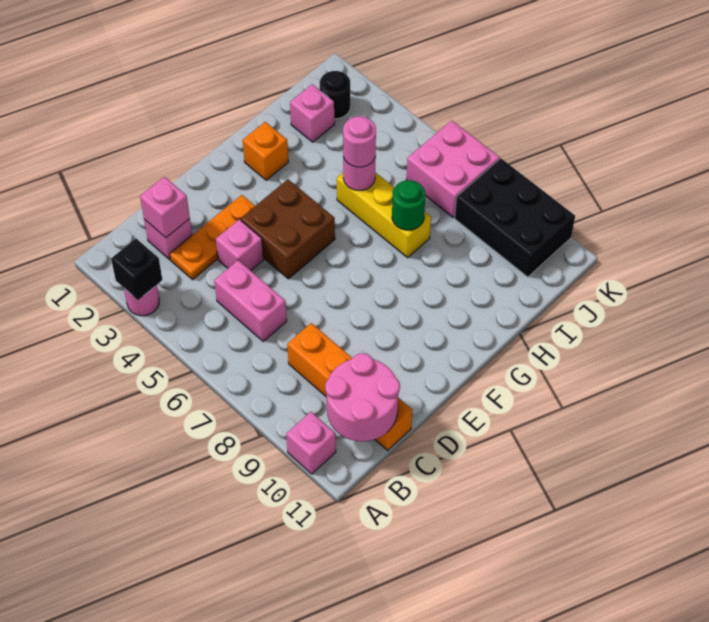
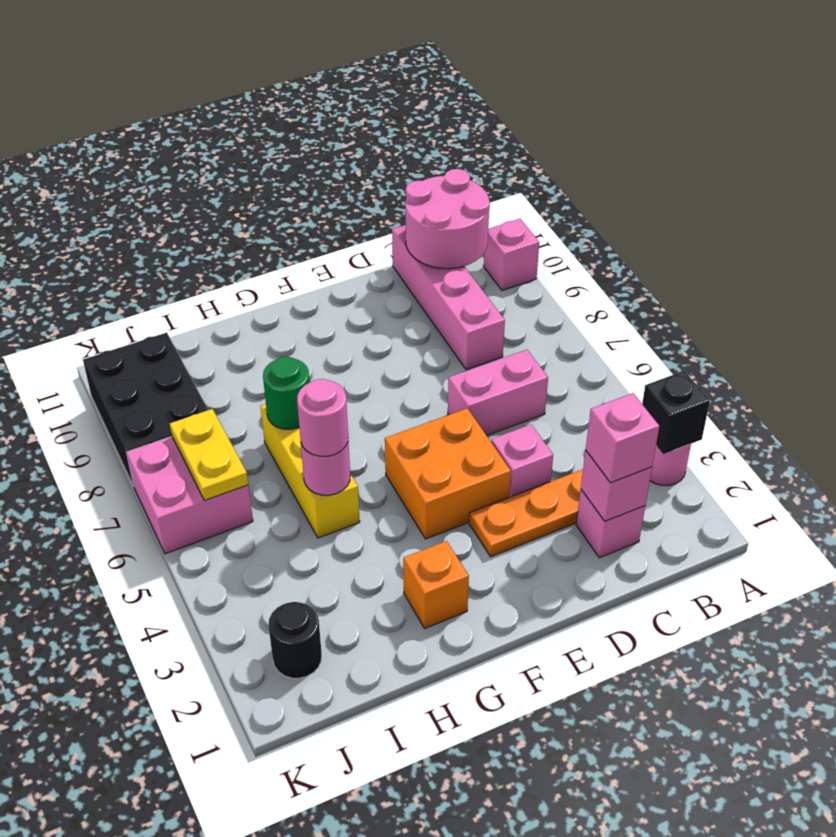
pink 1x2 brick [214,260,287,342] -> pink 1x2 brick turned to [448,350,548,436]
orange 1x4 brick [287,323,412,450] -> pink 1x4 brick [392,225,505,370]
brown 2x2 brick [241,179,335,279] -> orange 2x2 brick [385,408,511,539]
pink 1x1 brick [290,84,334,142] -> pink 1x1 brick moved to [586,393,659,483]
none -> yellow 1x2 plate [170,409,248,500]

